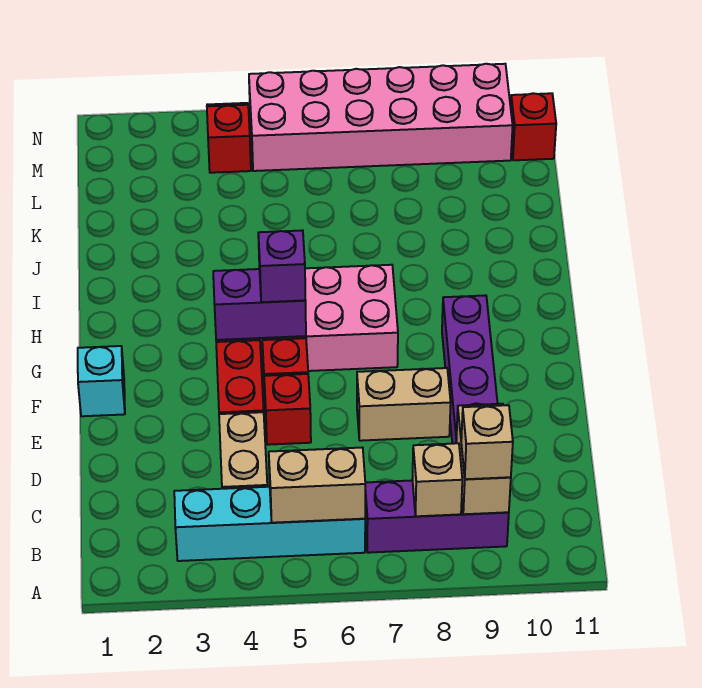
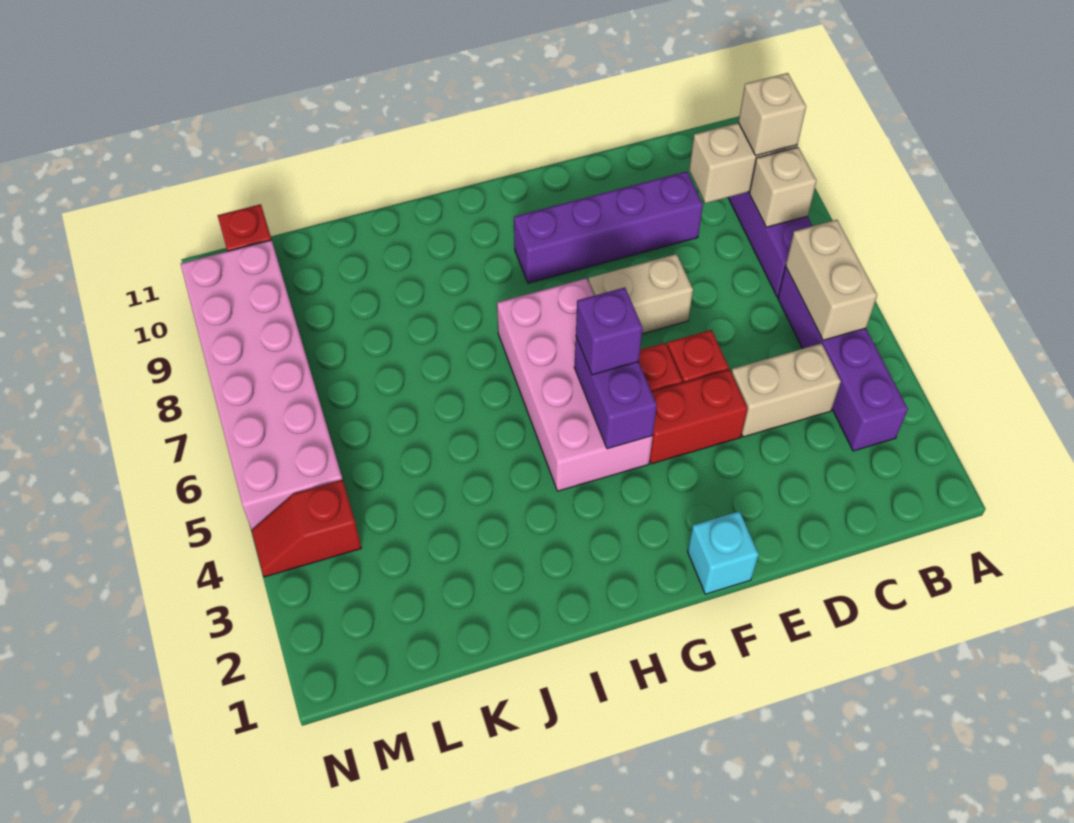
cyan 1x4 brick [174,487,365,561] -> purple 1x4 brick [778,266,908,451]
tan 1x2 brick [357,368,451,441] -> tan 1x2 brick turned to [589,254,693,334]

